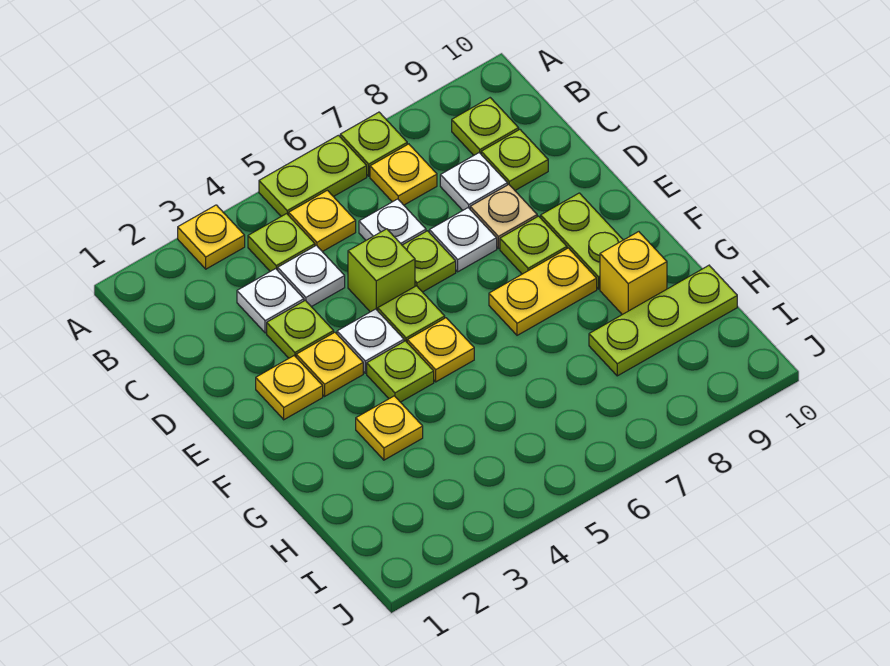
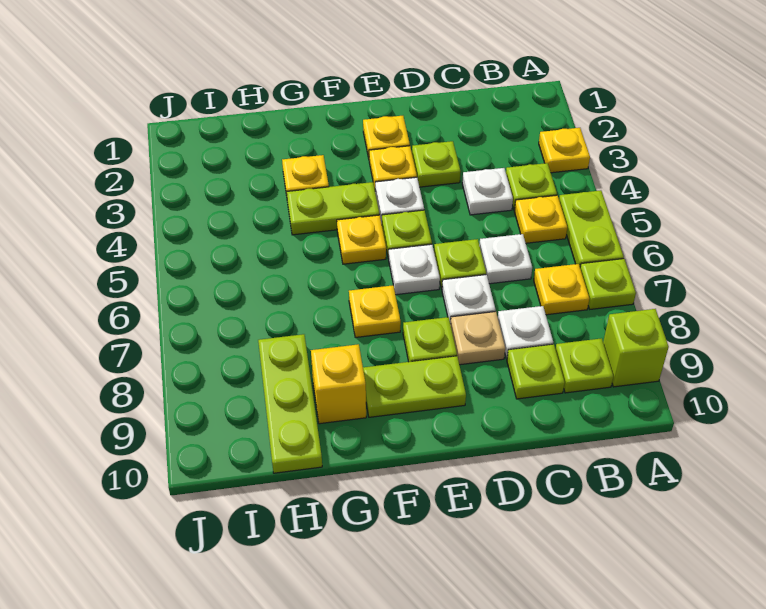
white 1x1 plate [237,269,304,333] -> white 1x1 plate moved to [389,244,440,295]
lime 1x1 brick [348,229,415,312] -> lime 1x1 brick moved to [603,309,669,387]
lime 1x1 plate [367,341,434,402] -> lime 1x2 plate [287,182,379,235]
yellow 1x2 plate [489,248,597,335] -> yellow 1x1 plate [349,285,401,337]

